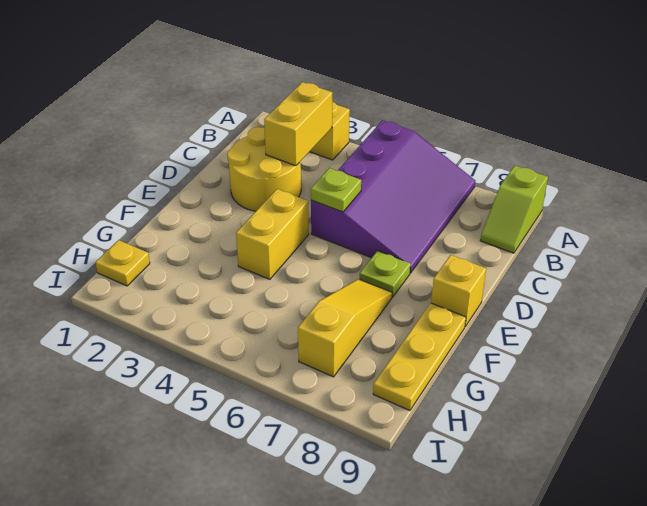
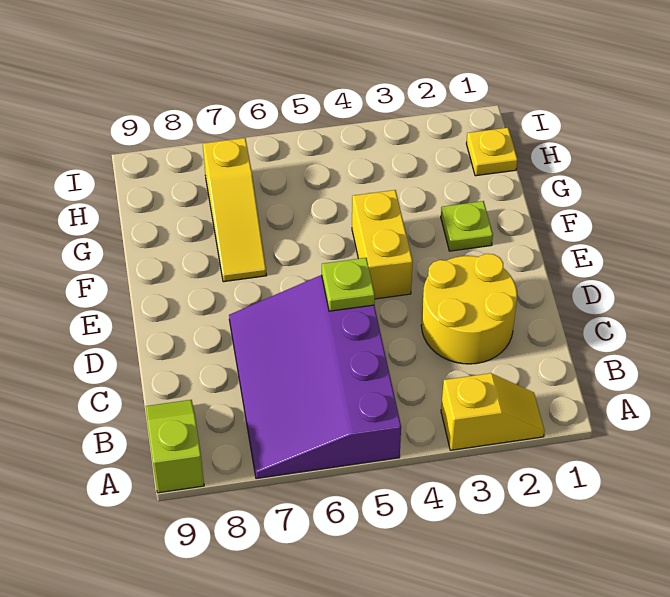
yellow 1x2 brick [264,82,332,166] -> none
lime 1x1 plate [360,251,411,297] -> lime 1x1 plate moved to [441,201,493,251]
yellow 1x1 brick [431,255,486,327] -> none
yellow 1x3 plate [373,303,466,410] -> none

